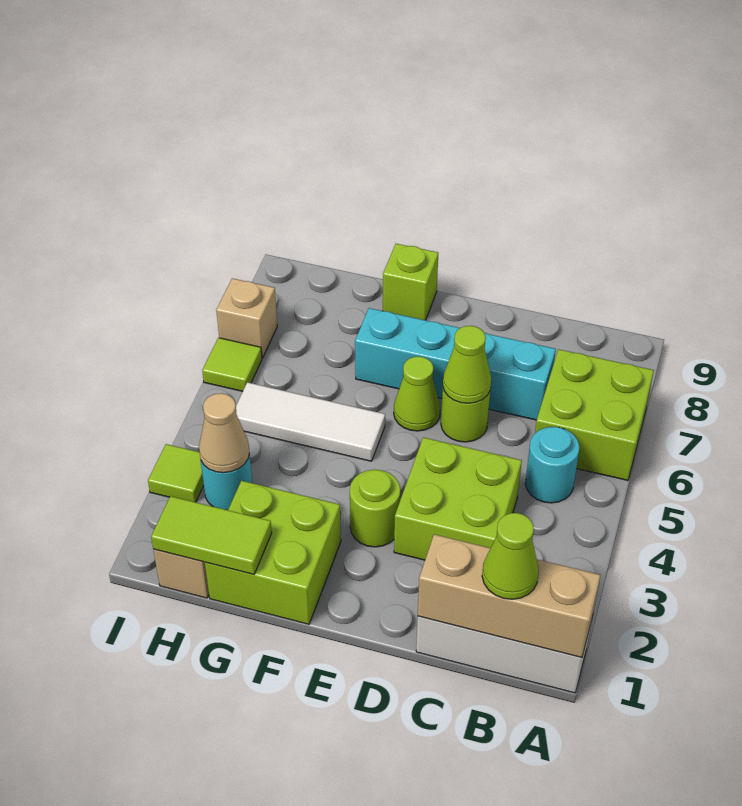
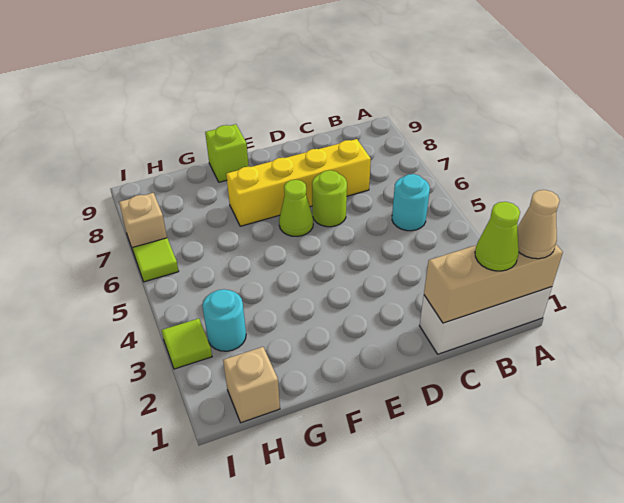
lime 2x2 brick [535,349,654,480] -> none
lime 2x2 brick [394,437,522,560] -> none
cyan 1x4 brick [355,308,556,420] -> yellow 1x4 brick [226,139,371,226]
lime 1x1 cone [443,326,491,403] -> none
lime 1x1 round brick [350,470,400,547] -> none
lime 2x2 brick [205,481,341,624] -> none
white 1x3 tile [236,382,385,461] -> none
lime 1x2 tile [151,496,272,574] -> none
tan 1x1 cone [199,393,250,473] -> tan 1x1 cone moved to [517,190,560,259]

